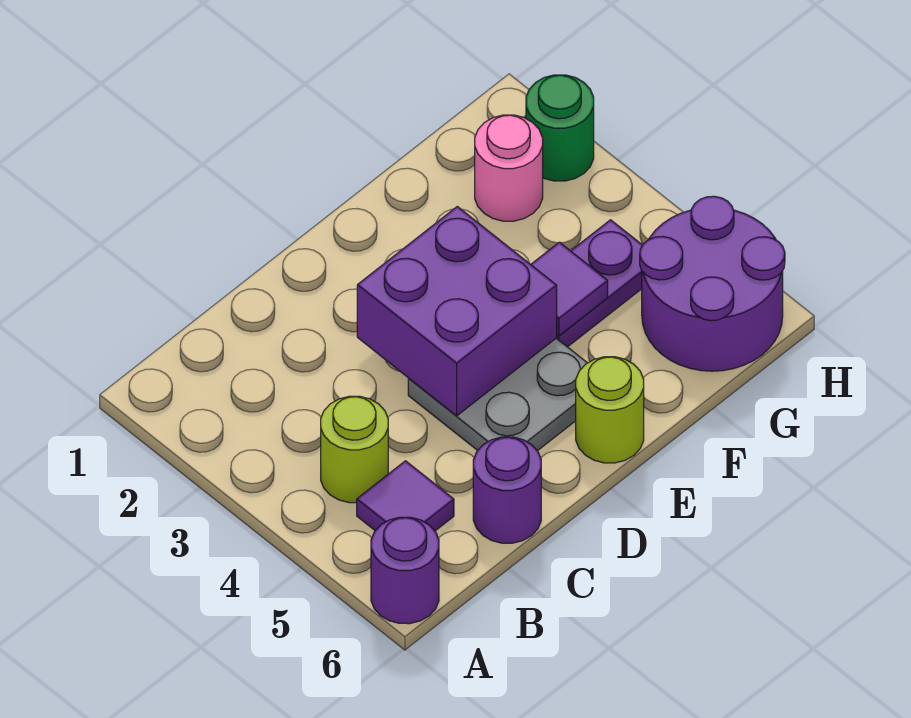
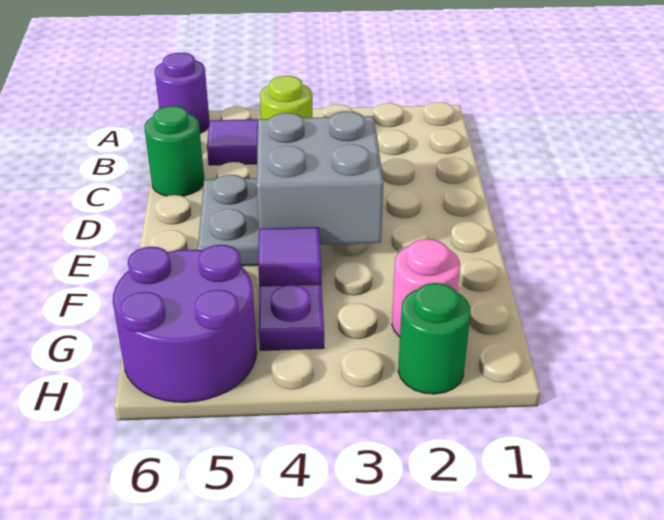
purple 1x1 round brick [473,437,541,543] -> green 1x1 round brick [144,106,204,196]
purple 2x2 brick [357,207,557,416] -> grey 2x2 brick [257,111,383,244]
lime 1x1 round brick [576,357,644,463] -> none

